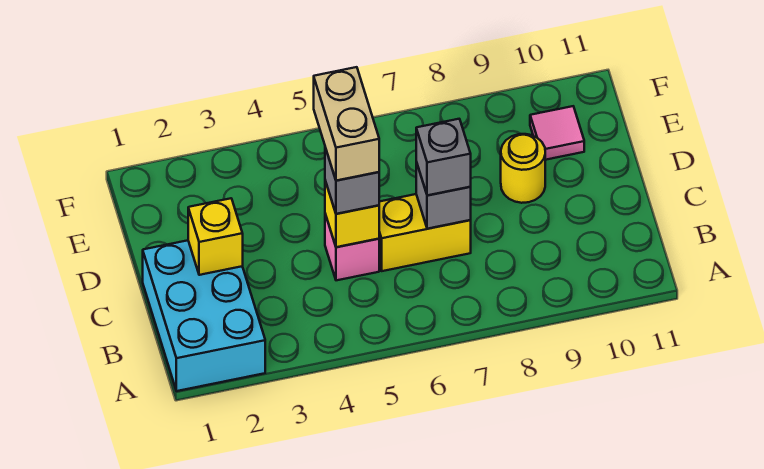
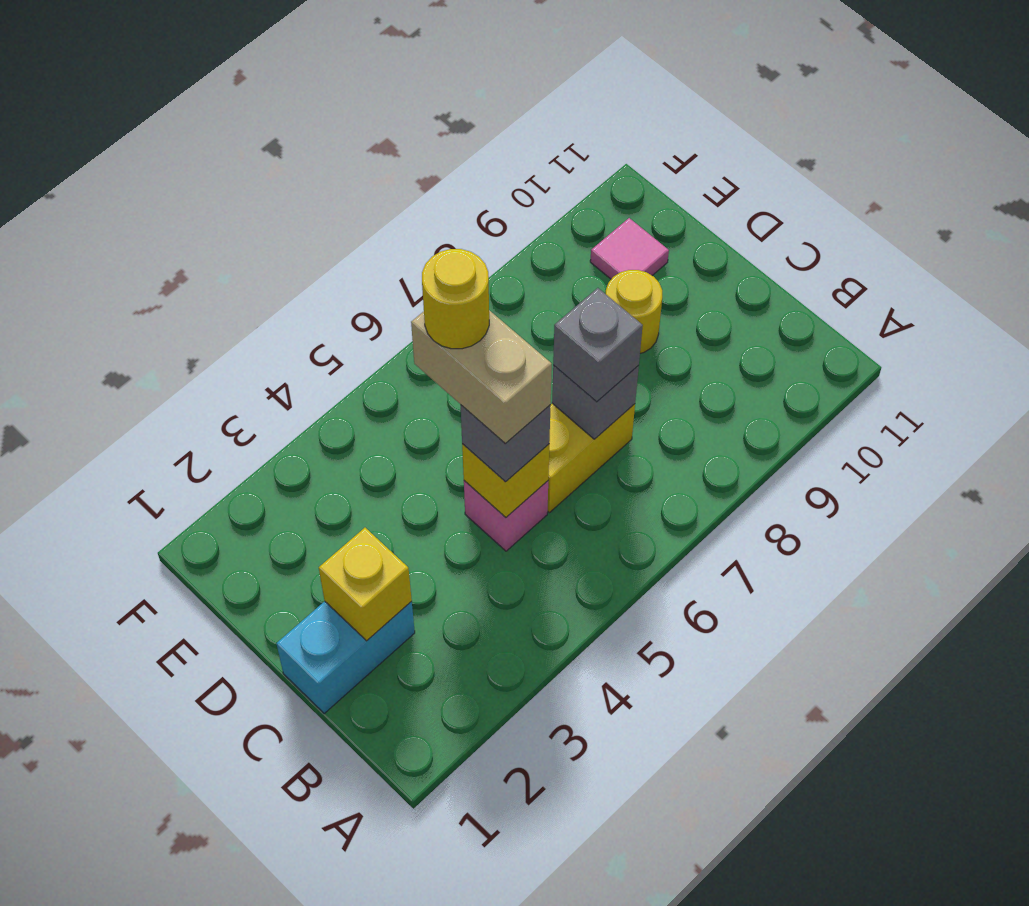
cyan 2x3 brick [143,240,265,391] -> cyan 1x2 brick [276,601,415,714]
none -> yellow 1x1 round brick [422,249,489,349]

